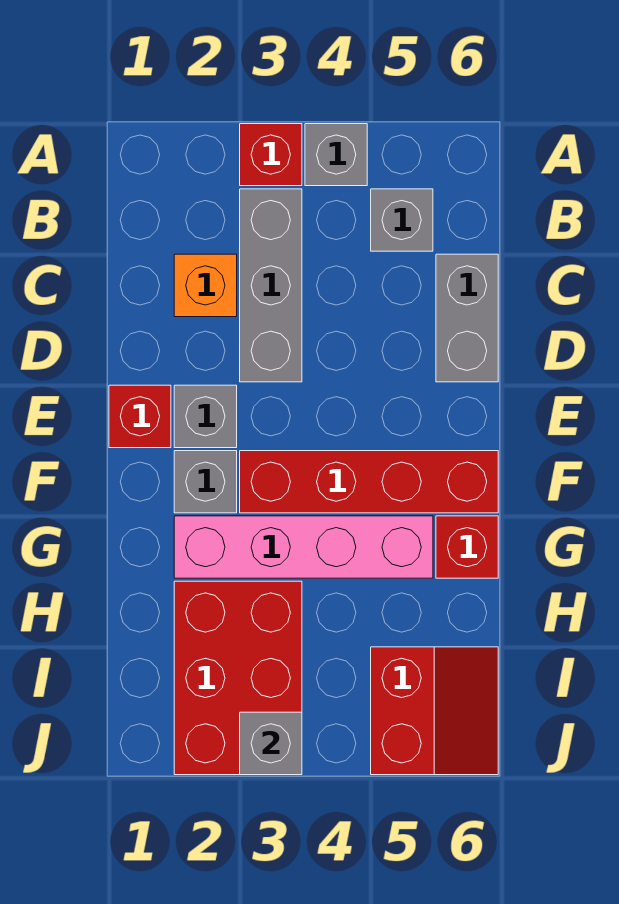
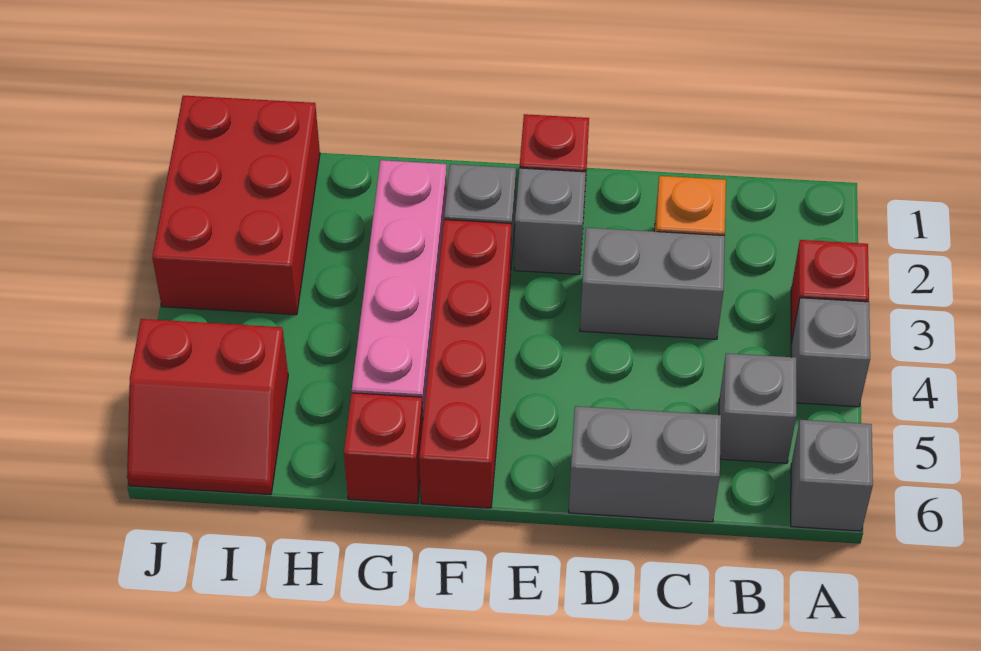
grey 1x3 brick [240,189,302,382] -> grey 1x2 brick [580,228,725,339]
red 2x3 brick [174,581,302,775] -> red 2x3 brick turned to [152,96,320,315]
grey 1x1 brick [240,712,302,775] -> grey 1x1 brick moved to [791,420,873,531]

